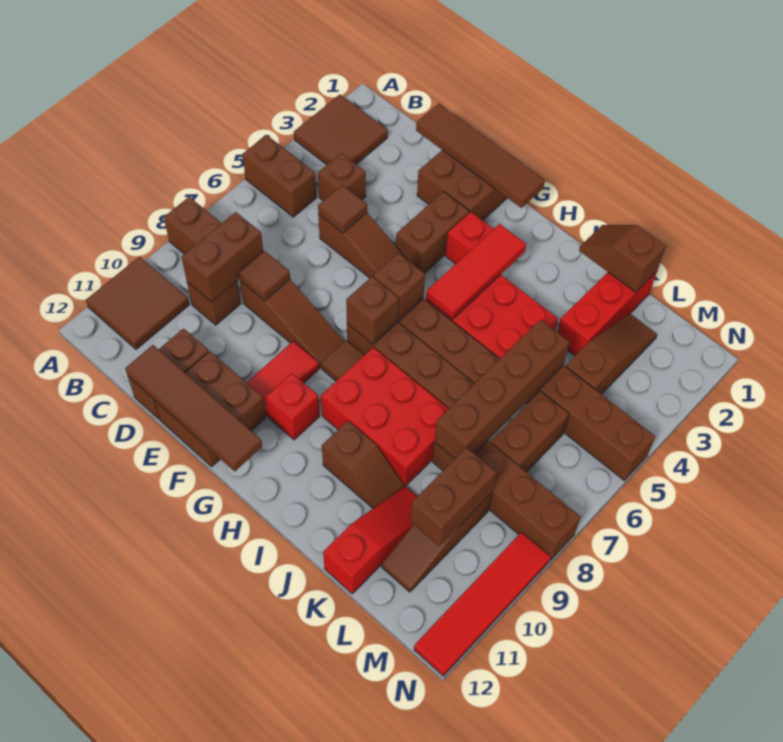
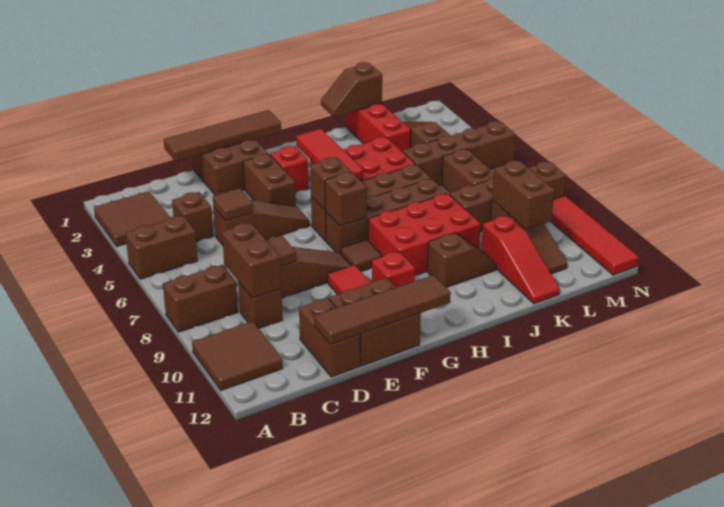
brown 1x4 brick [435,320,570,459] -> none
red 1x3 slope [323,486,417,594] -> red 1x3 slope turned to [481,216,560,304]

